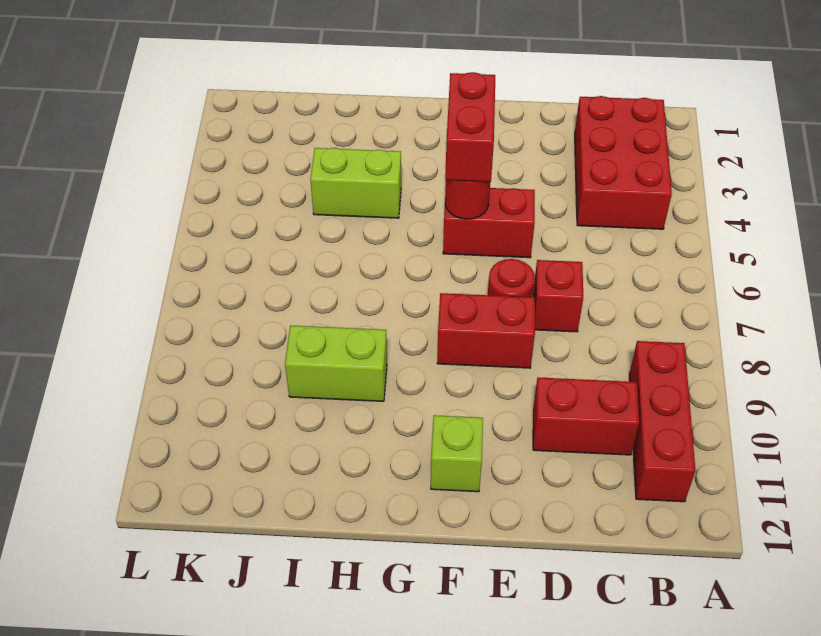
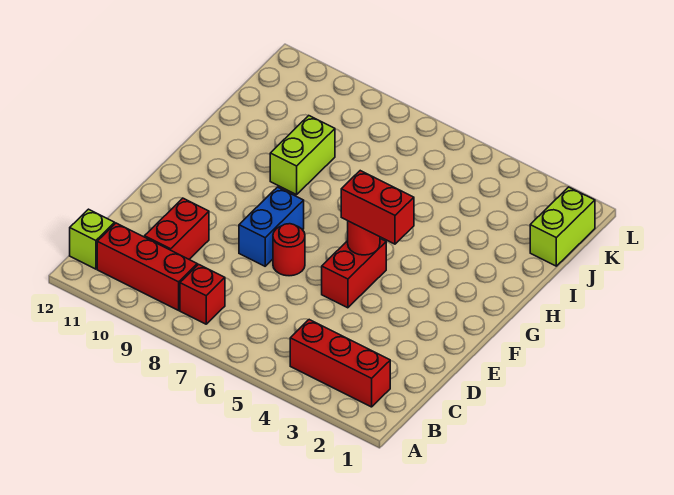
red 2x3 brick [575,96,672,229] -> red 1x3 brick [290,320,390,407]
red 1x1 brick [533,260,583,332] -> red 1x1 brick moved to [180,264,225,324]
red 1x2 brick [437,293,535,368] -> blue 1x2 brick [239,187,304,266]
lime 1x1 brick [431,415,483,492] -> lime 1x1 brick moved to [70,209,115,269]
lime 1x2 brick [310,148,401,218] -> lime 1x2 brick moved to [530,187,595,266]

